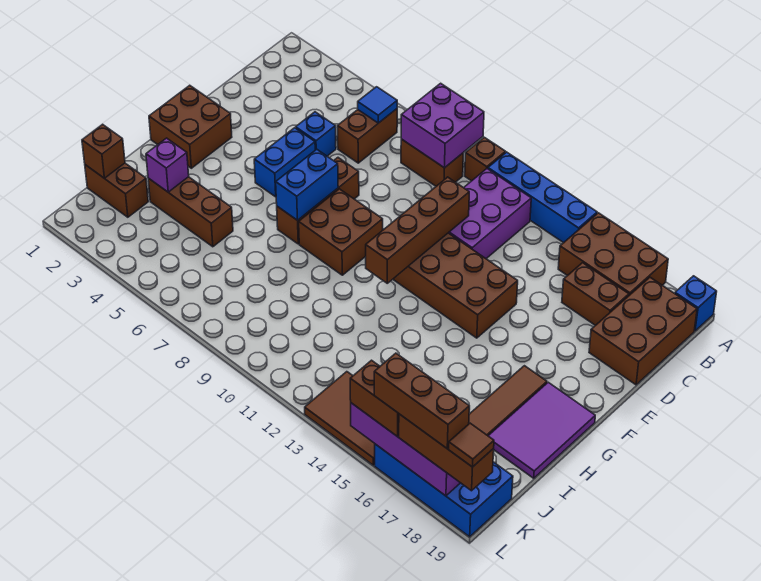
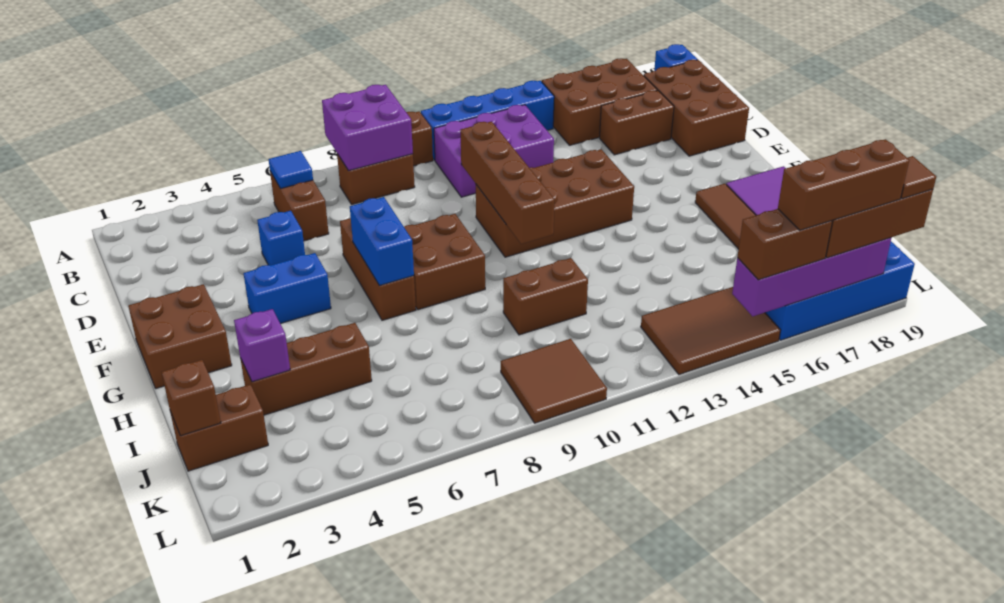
purple 2x3 brick [449,169,531,259] -> purple 2x3 brick turned to [434,105,554,197]
blue 1x2 brick [254,128,315,197] -> blue 1x2 brick turned to [243,253,331,324]
none -> brown 1x2 brick [503,258,588,335]
none -> brown 2x2 tile [501,339,607,423]

